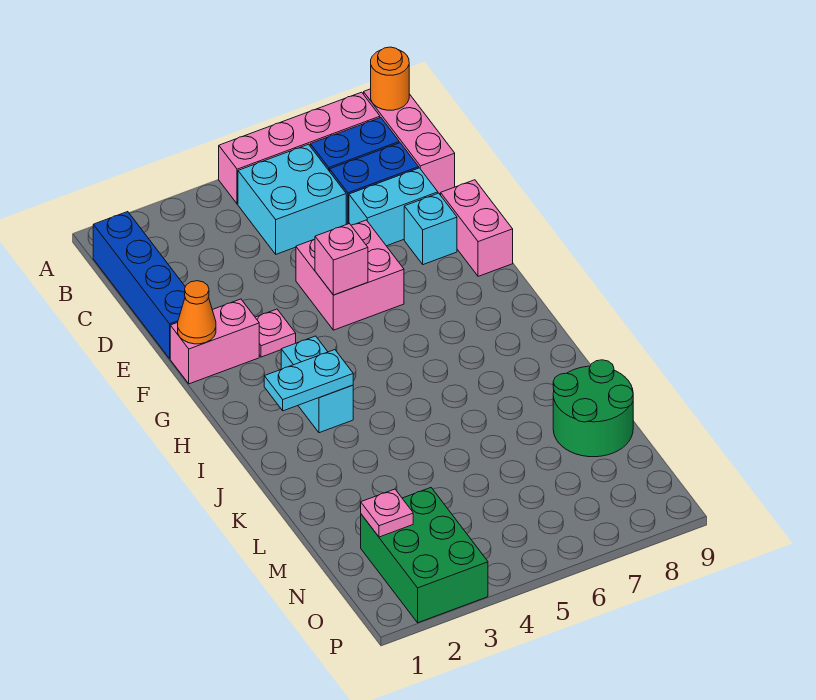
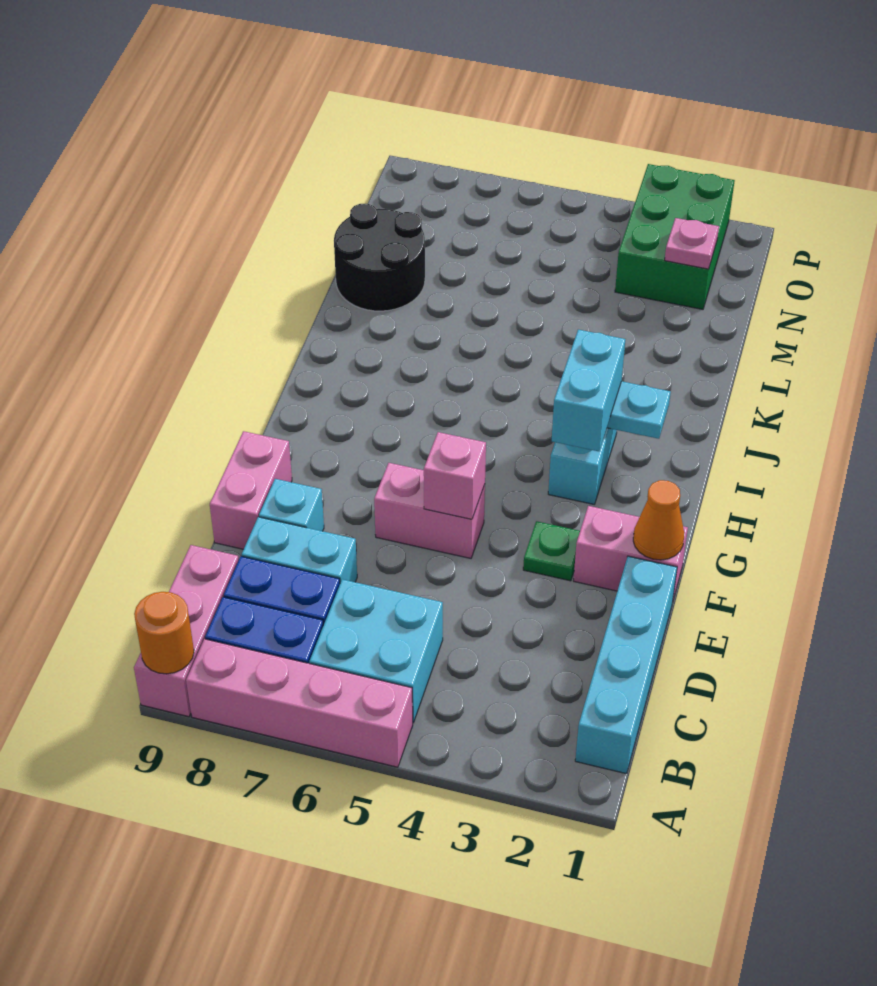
blue 1x4 brick [93,212,185,358] -> cyan 1x4 brick [575,556,677,774]
pink 2x2 brick [296,220,404,330] -> pink 1x2 brick [374,463,485,558]
pink 1x1 plate [255,309,296,357] -> green 1x1 plate [523,521,580,581]
none -> cyan 1x2 brick [552,330,625,451]
green 2x2 round brick [553,360,633,457] -> black 2x2 round brick [334,204,425,311]

